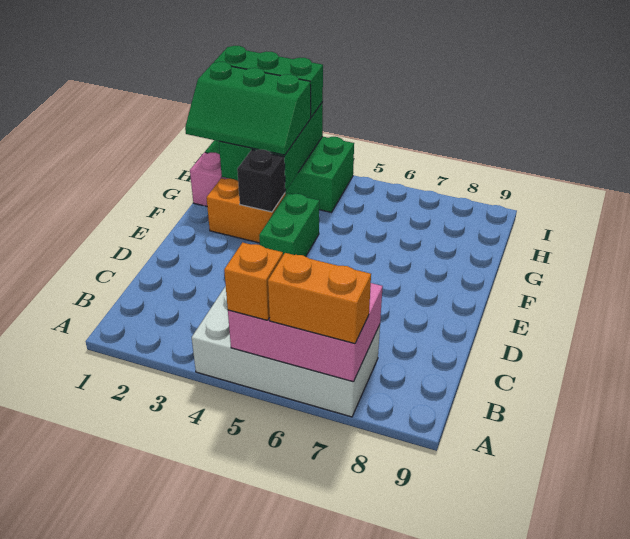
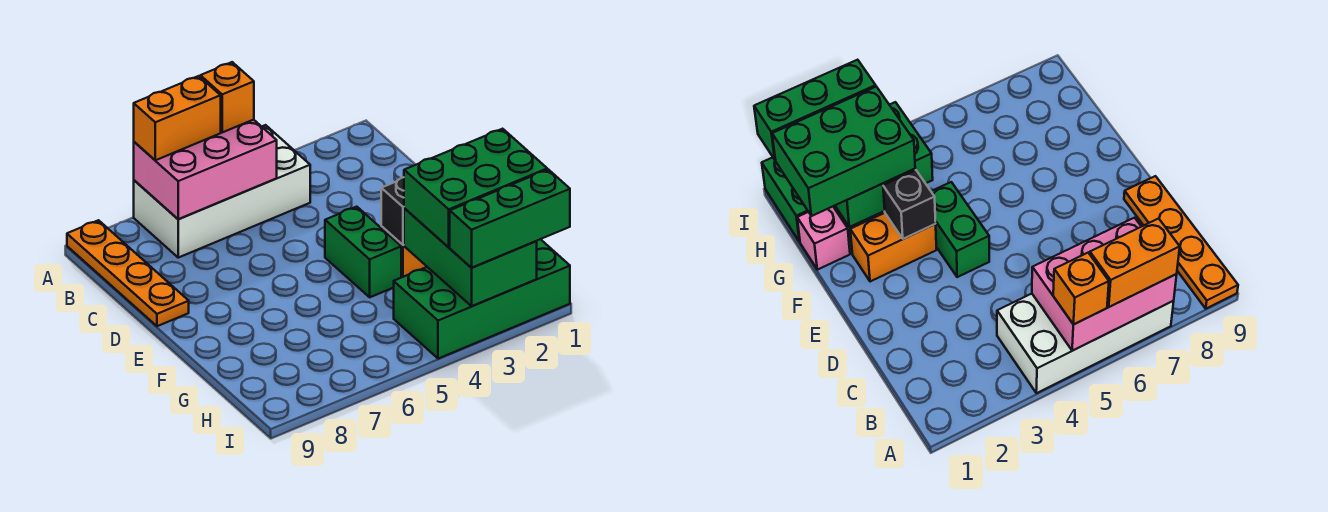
none -> orange 1x4 plate [67,220,189,326]
green 2x3 slope [185,62,311,155] -> green 2x3 brick [404,129,547,247]

